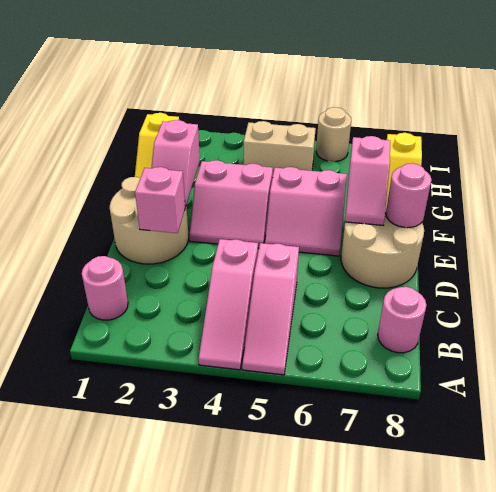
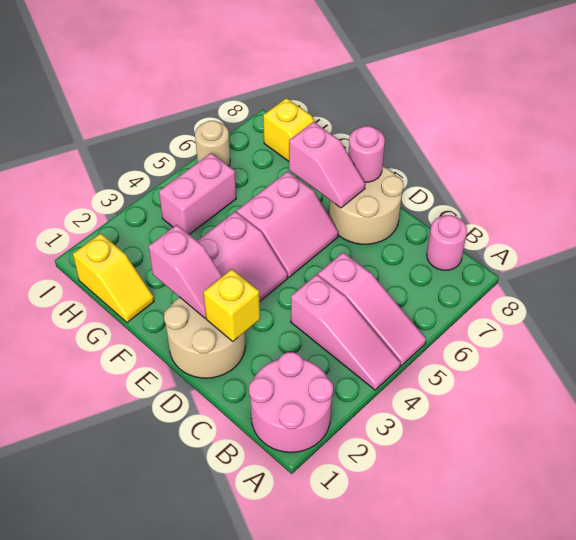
pink 1x1 round brick [82,256,128,320] -> pink 2x2 round brick [249,352,333,452]
pink 1x1 brick [135,167,185,233] -> yellow 1x1 brick [204,269,260,341]
tan 1x2 brick [244,121,316,173] -> pink 1x2 brick [159,153,236,235]

